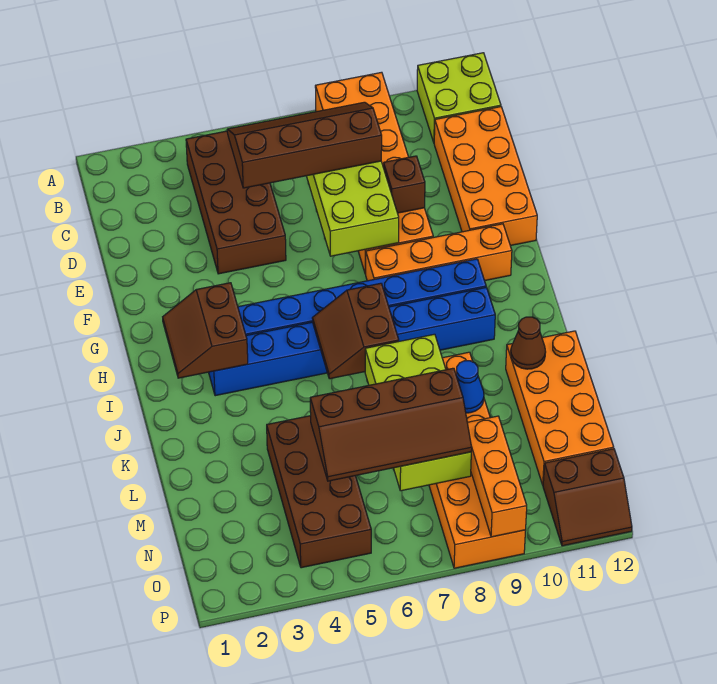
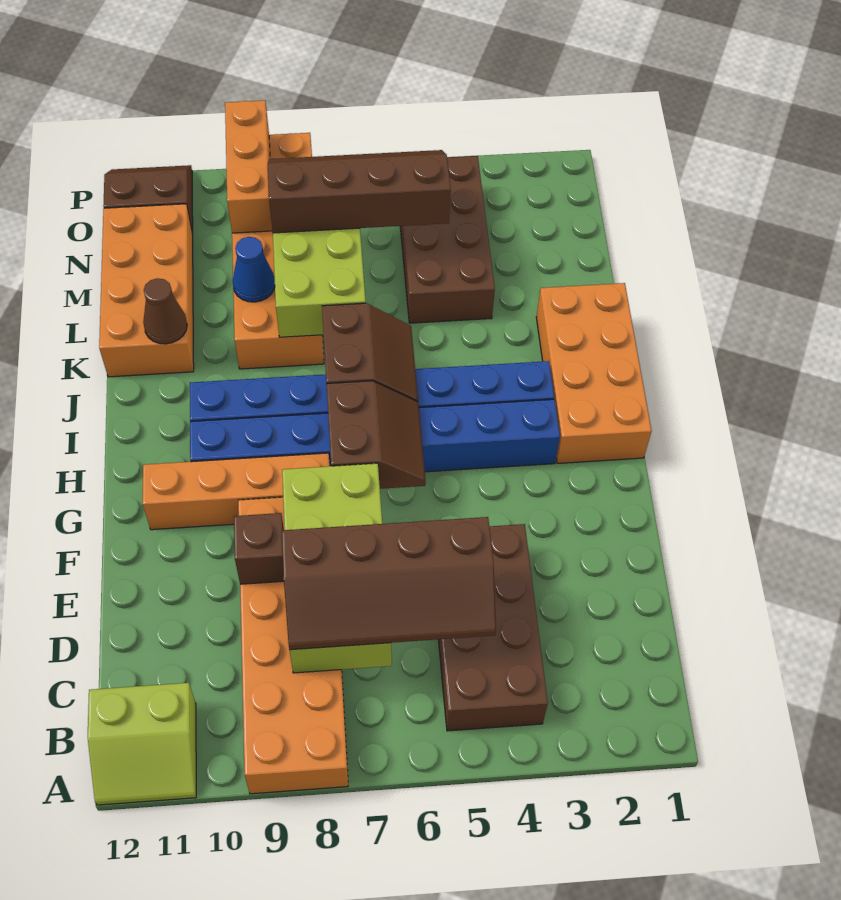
lime 2x2 brick [417,53,501,142] -> lime 2x2 slope [88,683,196,805]
orange 2x4 brick [434,107,537,246] -> orange 2x4 brick moved to [536,283,652,463]
brown 2x2 slope [163,283,248,378] -> brown 2x2 slope moved to [327,381,426,489]

